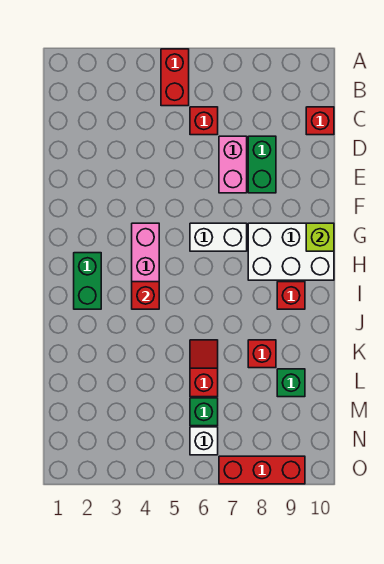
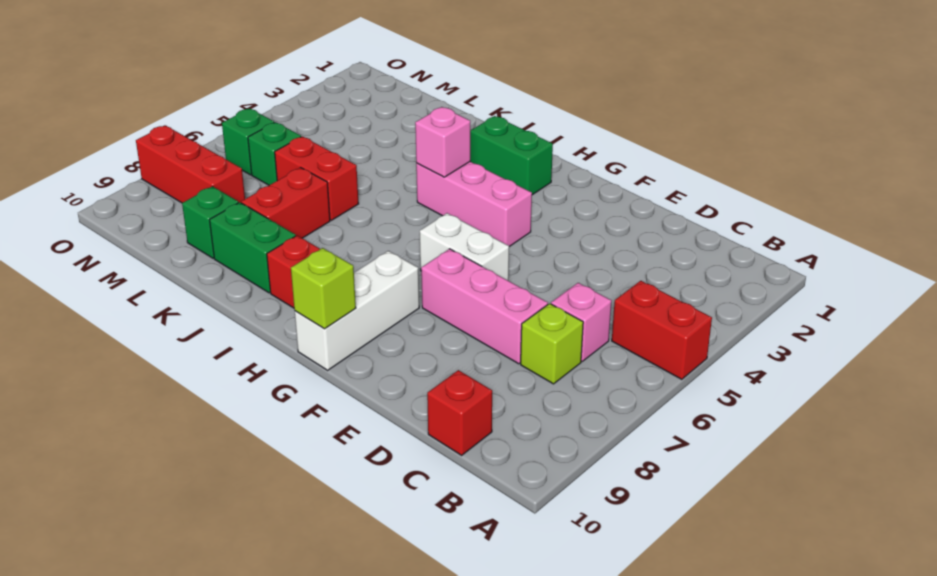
red 1x1 brick [190,107,218,135] -> pink 1x1 brick [551,283,611,361]
none -> lime 1x1 brick [521,303,583,384]
pink 1x2 brick [219,136,247,193] -> pink 1x3 brick [421,249,548,364]
green 1x2 brick [248,136,276,193] -> green 1x2 brick moved to [210,202,296,293]
white 1x2 brick [190,223,247,251] -> white 1x2 brick turned to [420,213,509,280]
white 2x3 brick [248,223,334,280] -> white 1x3 brick [295,251,419,370]
red 1x1 brick [132,282,159,309] -> pink 1x1 brick [415,107,470,177]
red 1x2 slope [190,340,218,397] -> red 1x2 brick [275,136,359,220]
red 1x1 brick [248,340,276,368] -> red 1x2 brick [241,168,330,238]
white 1x1 brick [190,427,218,455] -> green 1x1 brick [222,108,274,175]
red 1x3 brick [219,456,305,484] -> red 1x3 brick turned to [136,125,245,203]

